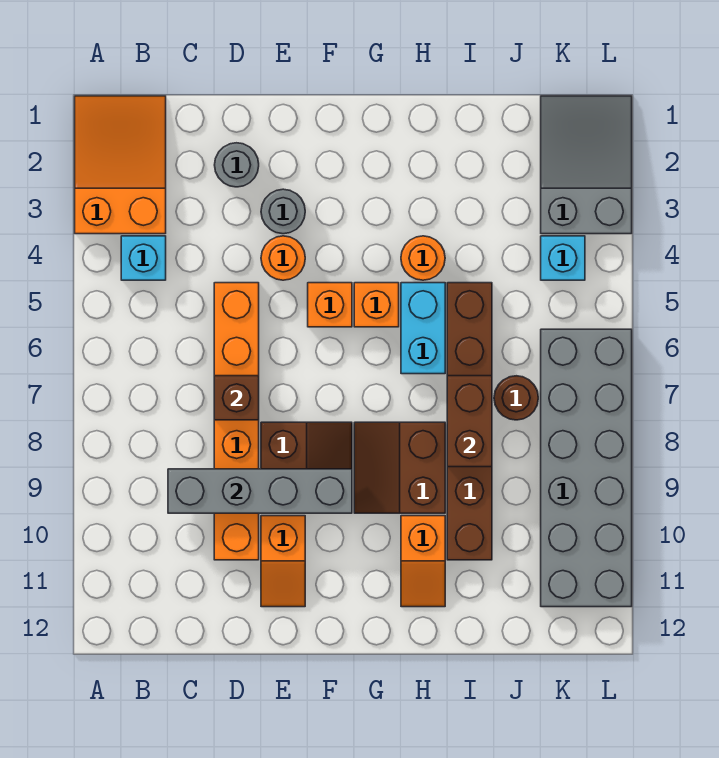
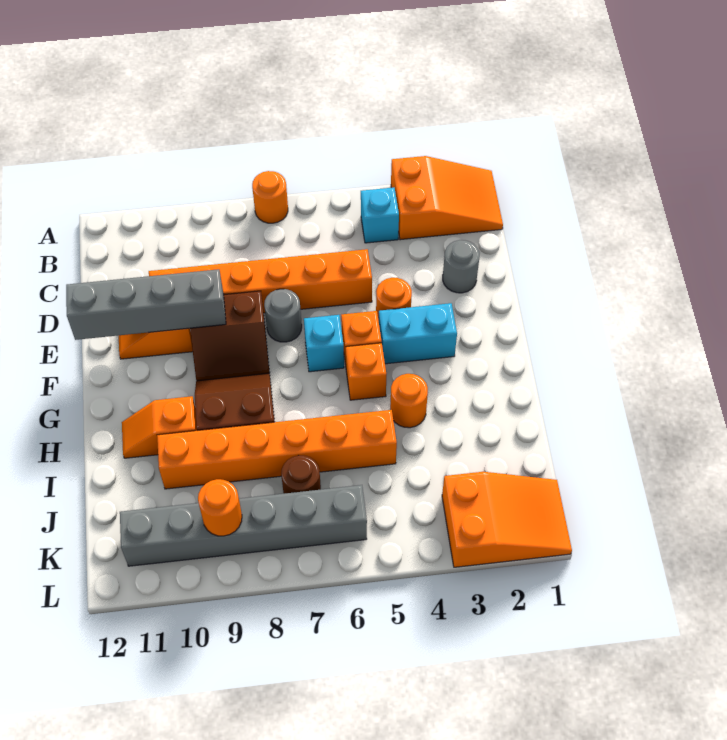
none -> orange 1x1 round brick [252,171,288,223]
grey 1x4 brick [168,469,352,513] -> grey 1x4 brick turned to [66,269,226,340]
brown 1x1 brick [214,376,259,420] -> none
grey 1x1 round brick [261,189,305,234] -> grey 1x1 round brick moved to [264,289,302,342]
cyan 1x2 brick [401,283,445,374] -> cyan 1x2 brick moved to [379,303,457,364]
brown 1x6 brick [447,283,492,560] -> orange 1x6 brick [157,410,397,489]
brown 1x2 brick [447,376,492,467] -> none
grey 2x3 slope [541,96,632,234] -> orange 2x3 slope [442,472,572,567]
cyan 1x1 brick [541,236,585,280] -> cyan 1x1 brick moved to [304,315,344,372]
grey 2x6 brick [541,329,632,607] -> grey 1x6 brick [120,485,367,566]
none -> orange 1x1 round brick [198,479,242,536]

